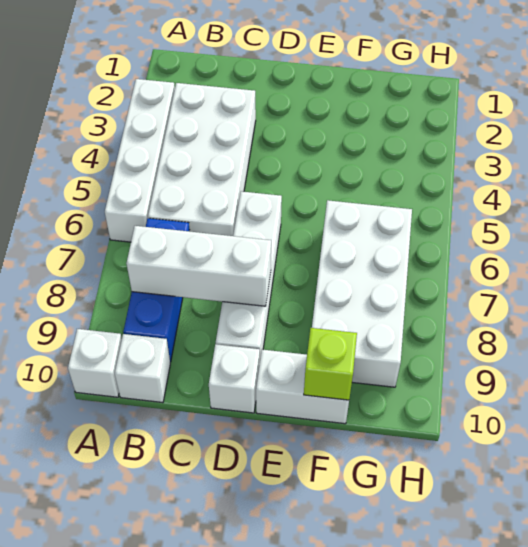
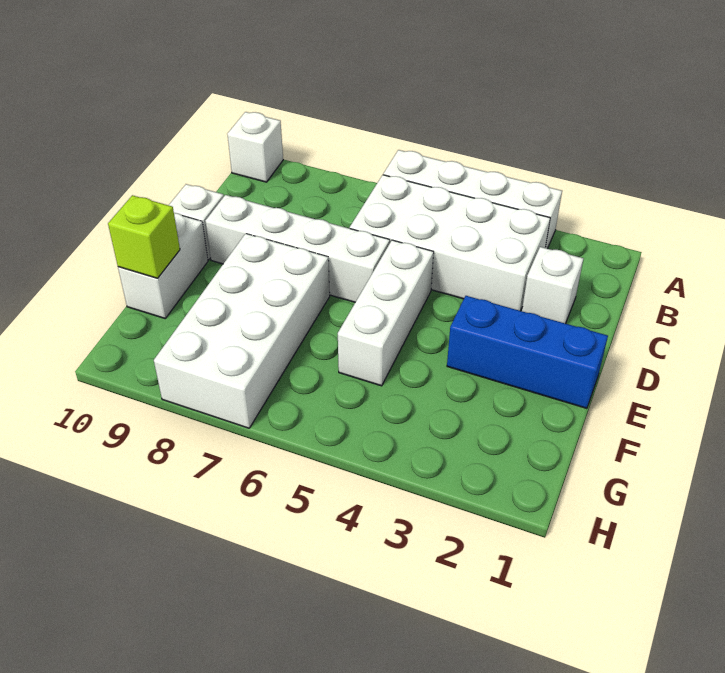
blue 1x3 brick [123,218,190,362] -> blue 1x3 brick moved to [447,296,608,408]
white 1x3 brick [126,226,271,306] -> white 1x3 brick moved to [338,240,434,386]
white 1x1 brick [115,334,170,403] -> white 1x1 brick moved to [522,247,584,323]
white 2x4 brick [312,200,412,387] -> white 2x4 brick turned to [154,234,330,428]

